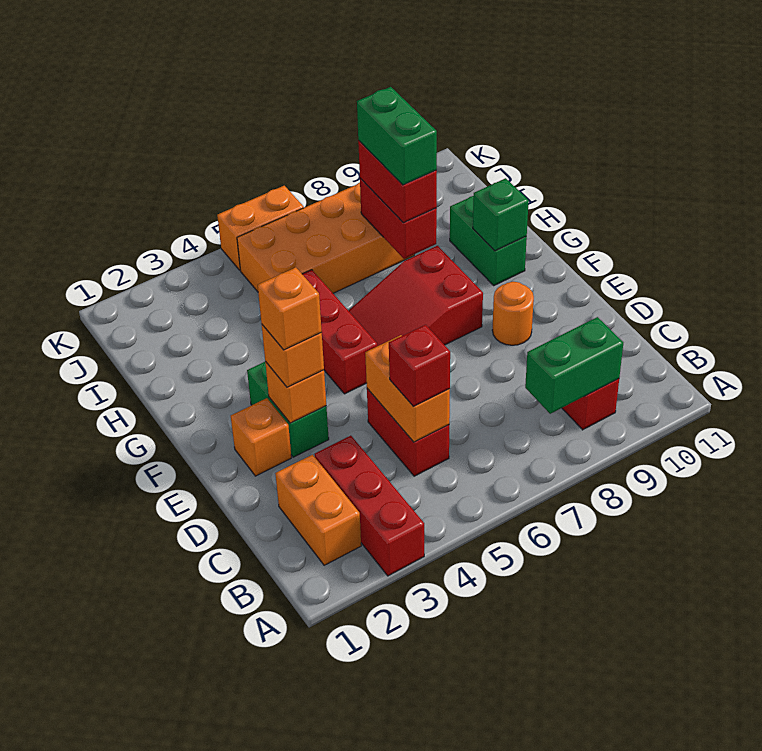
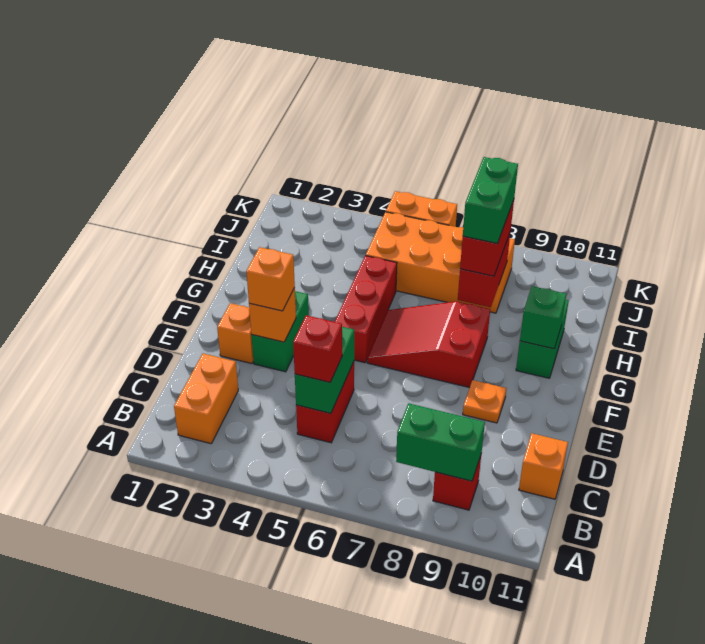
red 1x3 brick [315,436,424,576] -> none
orange 1x2 brick [365,335,450,442] -> green 1x2 brick [295,327,354,413]
orange 1x1 brick [258,267,322,350] -> orange 1x1 brick moved to [519,433,568,499]
orange 1x1 round brick [492,282,534,345] -> orange 1x1 plate [463,380,507,423]

